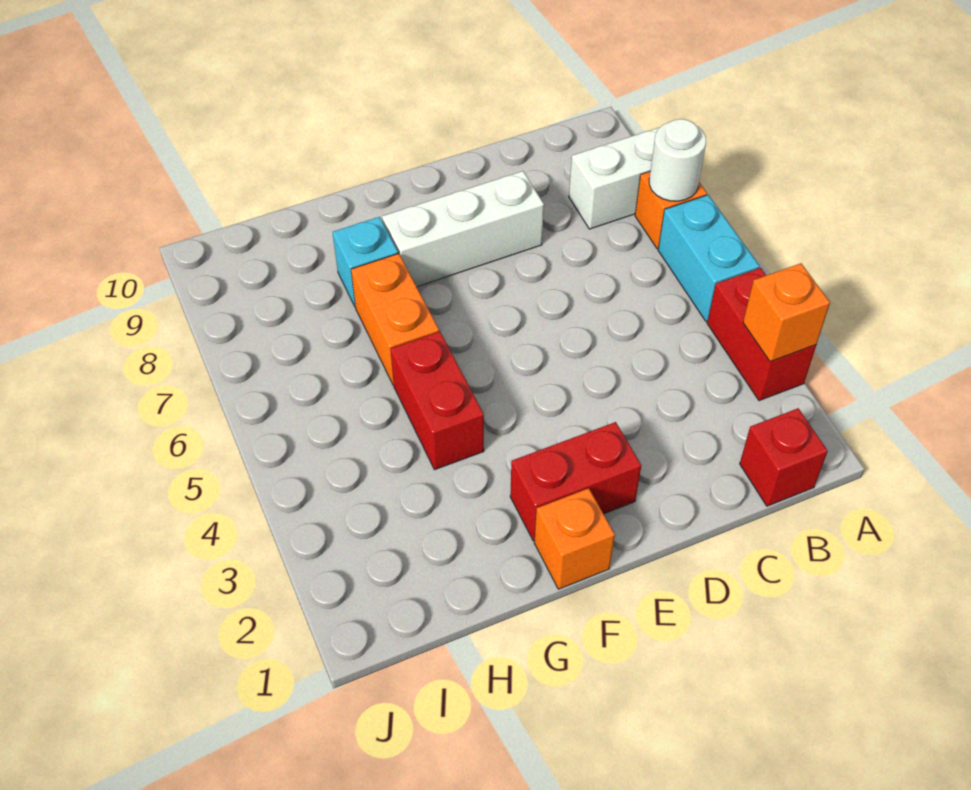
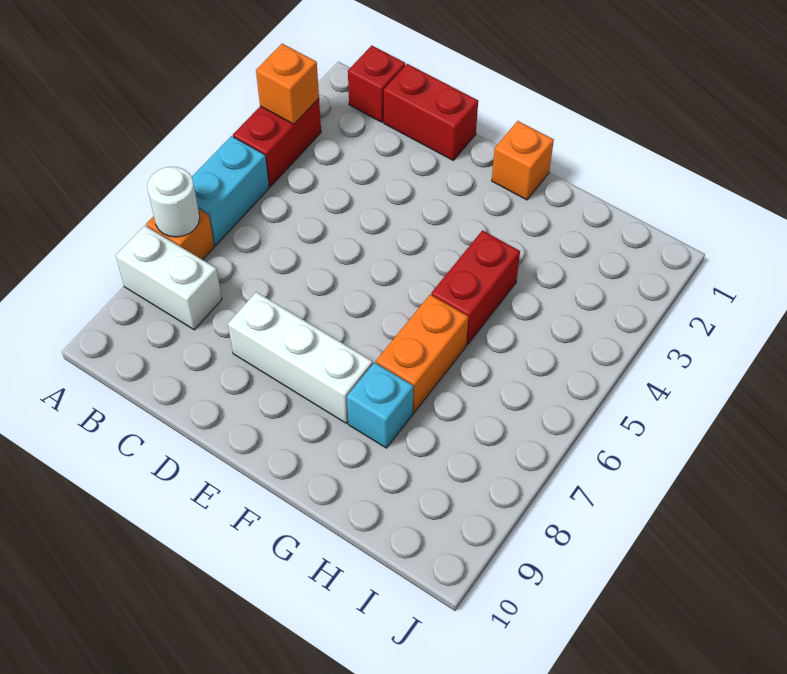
red 1x2 brick [510,422,641,541] -> red 1x2 brick moved to [384,64,478,160]

